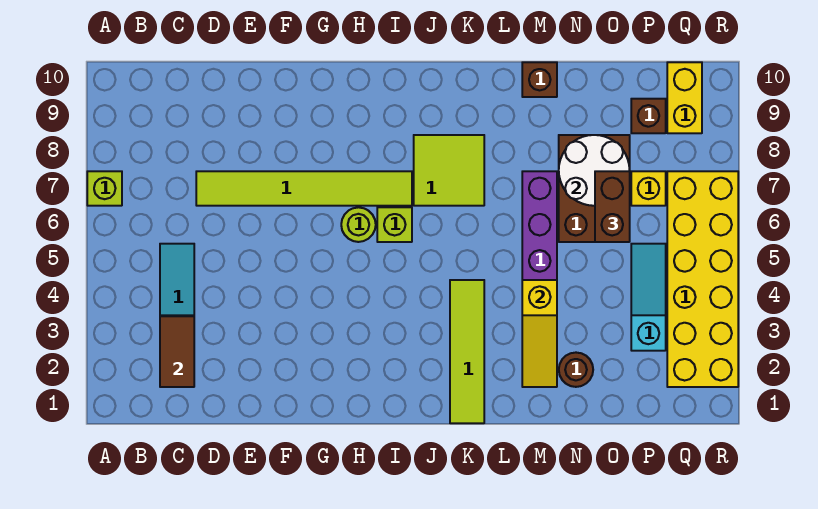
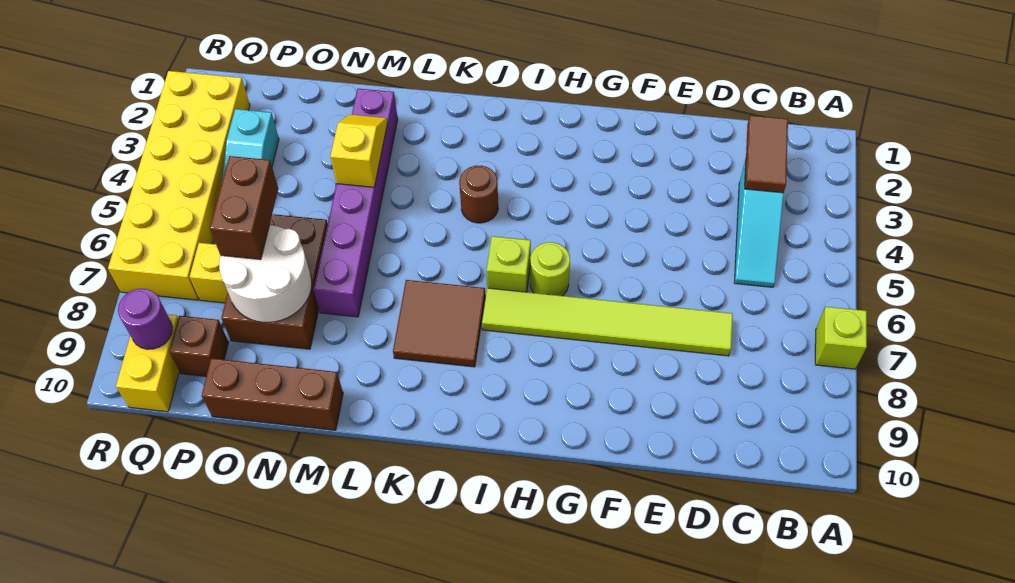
lime 2x2 tile [414,135,484,206] -> brown 2x2 tile [393,280,485,367]
lime 1x4 tile [450,280,484,423] -> none
yellow 1x3 slope [522,280,557,387] -> yellow 1x2 slope [330,115,387,187]
brown 1x1 brick [522,62,557,97] -> brown 1x3 brick [202,358,343,430]
brown 1x1 round brick [559,353,593,387] -> brown 1x1 round brick moved to [459,166,498,223]
none -> purple 1x1 round brick [118,289,172,349]

